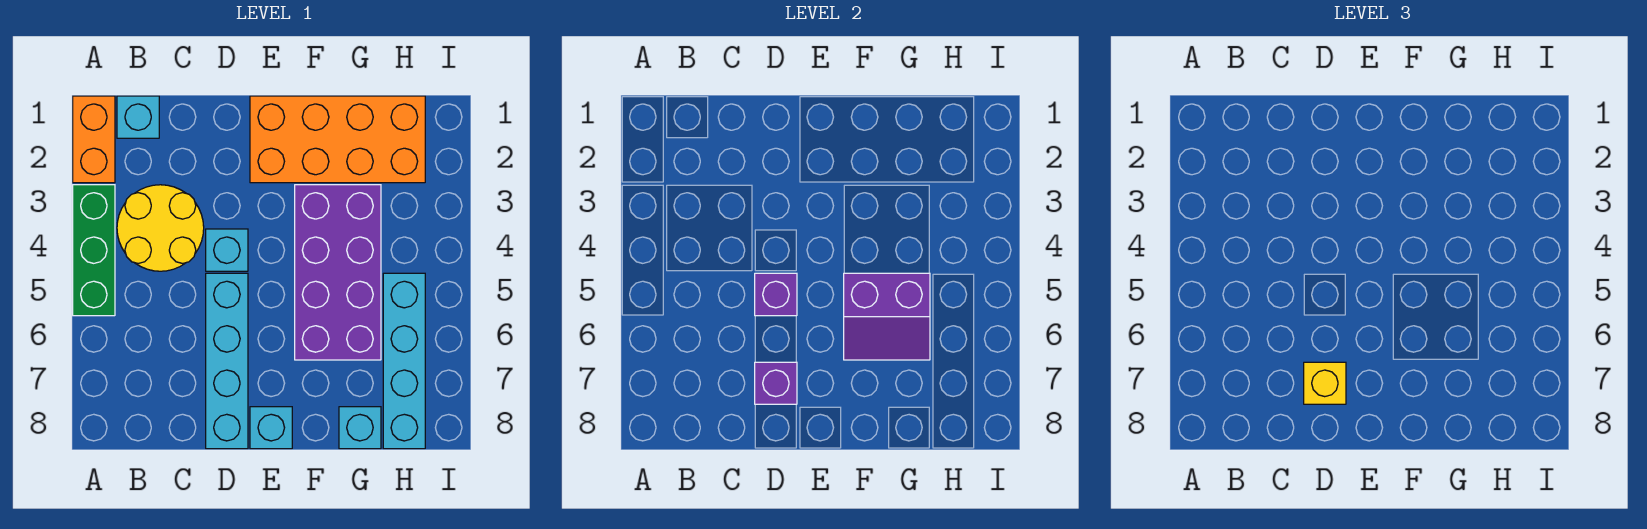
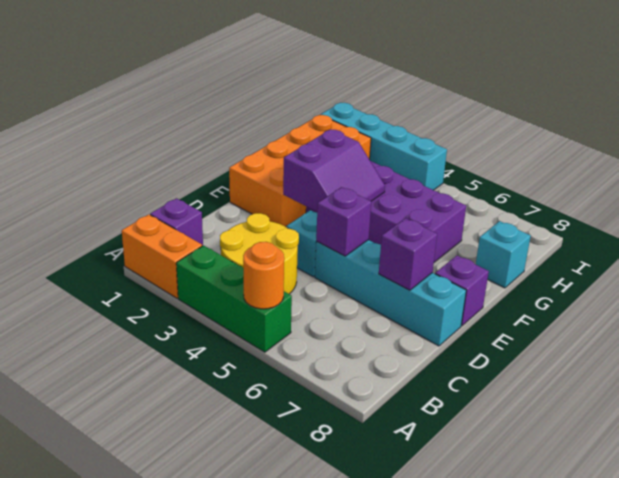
none -> orange 1x1 round brick [243,242,284,309]
cyan 1x1 brick [117,96,159,138] -> purple 1x1 brick [150,198,203,246]
yellow 1x1 brick [1304,362,1346,404] -> none
cyan 1x1 brick [250,407,292,449] -> purple 1x1 brick [435,256,489,326]
purple 2x2 slope [844,273,930,360] -> purple 2x2 slope moved to [283,129,385,212]
cyan 1x4 brick [383,273,425,449] -> cyan 1x4 brick moved to [321,103,447,190]

